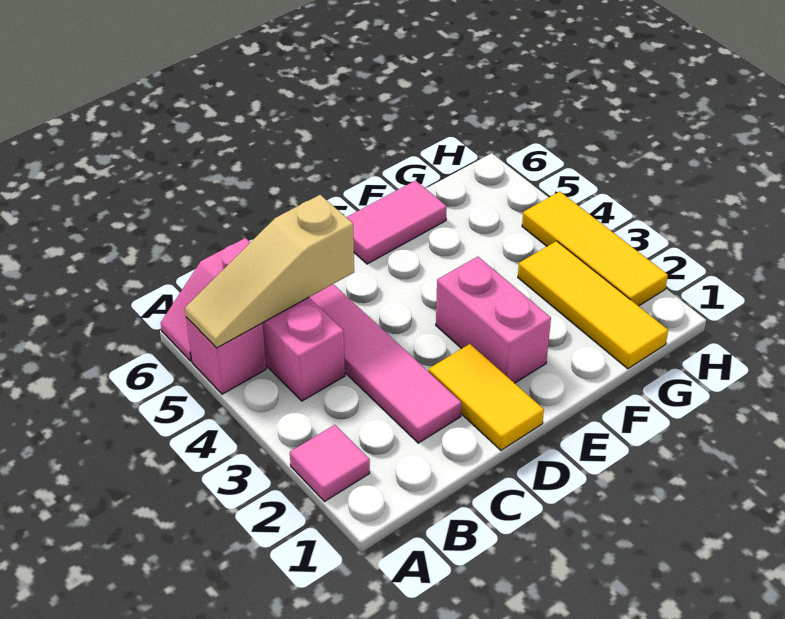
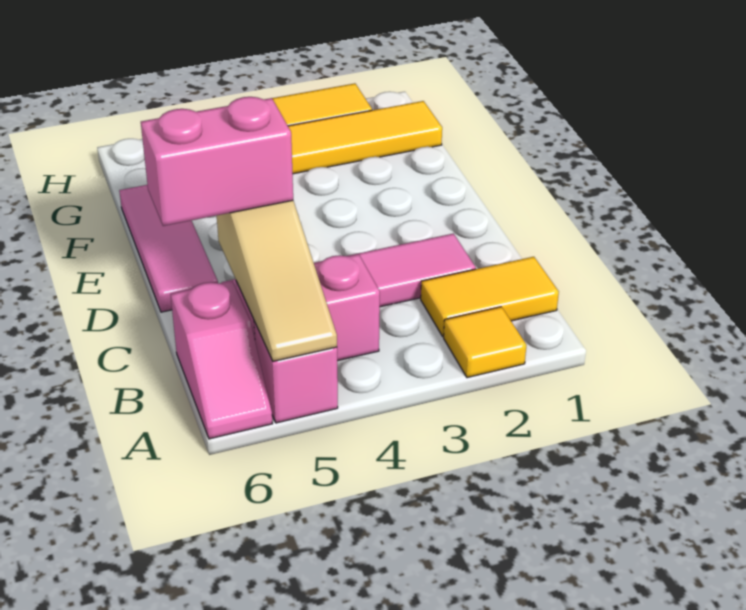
pink 1x1 tile [290,425,370,502] -> yellow 1x1 tile [444,307,526,378]
yellow 1x2 tile [428,344,544,450] -> yellow 1x2 tile moved to [421,257,559,336]
pink 1x2 brick [436,256,551,383] -> pink 1x2 brick moved to [141,97,293,226]
pink 1x2 tile [346,181,447,264] -> pink 1x3 tile [119,185,218,312]

